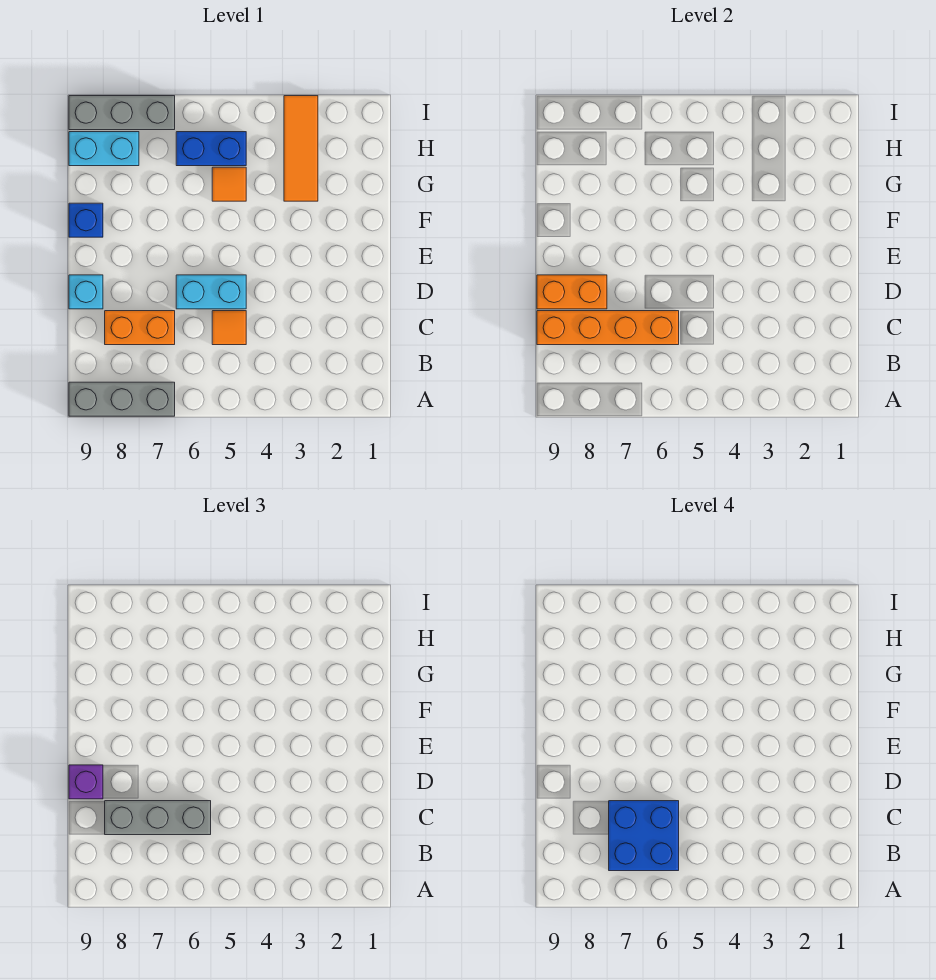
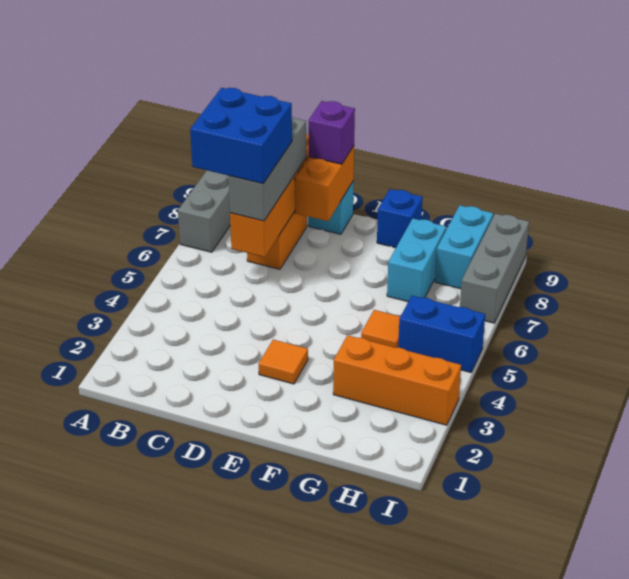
orange 1x1 tile [212,311,246,345] -> orange 1x1 tile moved to [259,340,308,384]
cyan 1x2 brick [176,275,246,309] -> cyan 1x2 brick moved to [387,218,446,302]
orange 1x3 tile [284,96,318,201] -> orange 1x3 brick [333,335,461,425]
blue 1x2 brick [176,132,246,166] -> blue 1x2 brick turned to [398,296,485,372]

